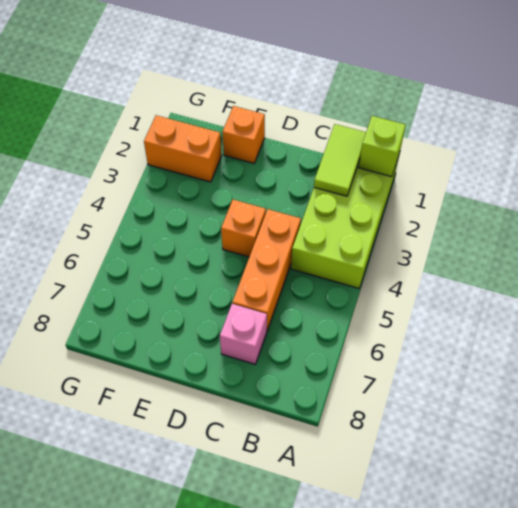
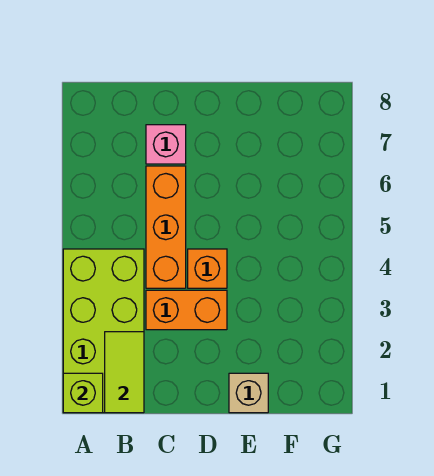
orange 1x1 brick [222,106,265,163] -> tan 1x1 brick [229,373,268,413]
orange 1x2 brick [144,115,222,182] -> orange 1x2 brick moved to [146,290,227,330]

